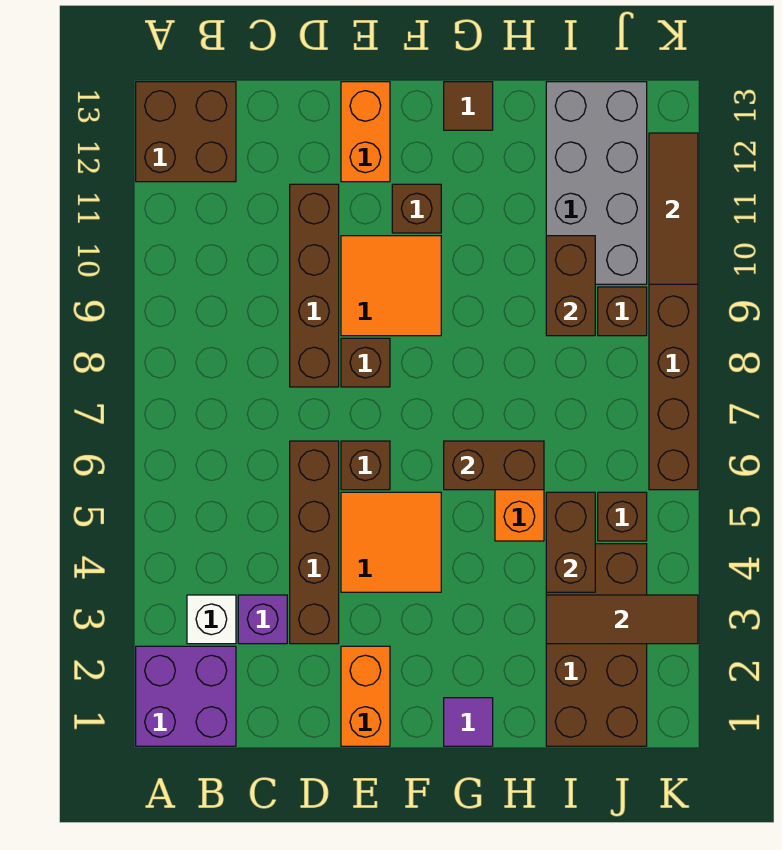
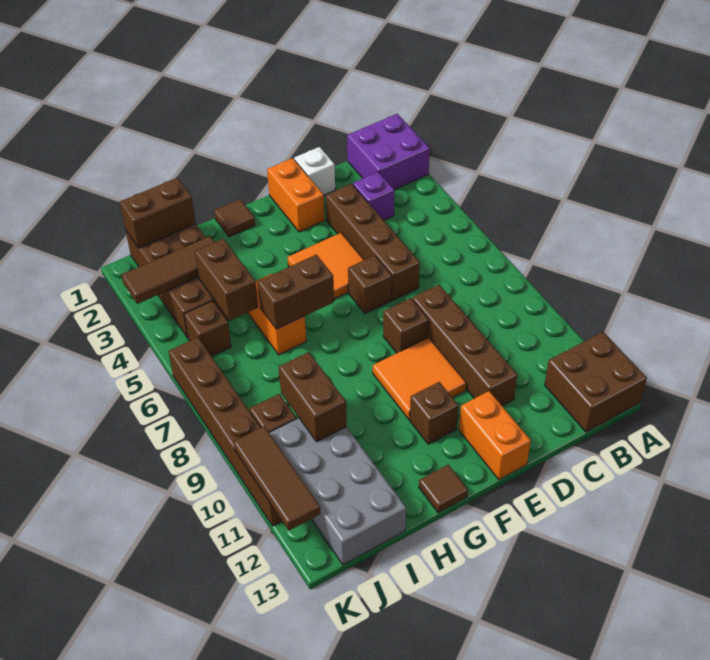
white 1x1 brick [187,595,236,644] -> white 1x1 brick moved to [294,147,335,195]
purple 1x1 tile [444,698,493,746] -> brown 1x1 tile [214,199,255,237]
none -> brown 1x2 brick [120,178,196,248]

